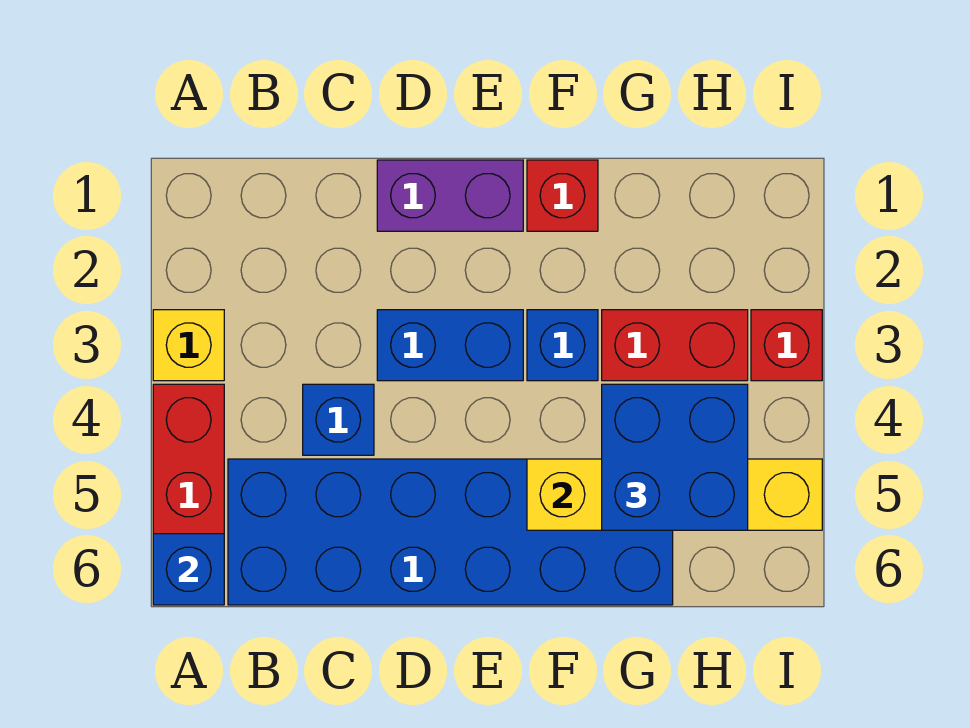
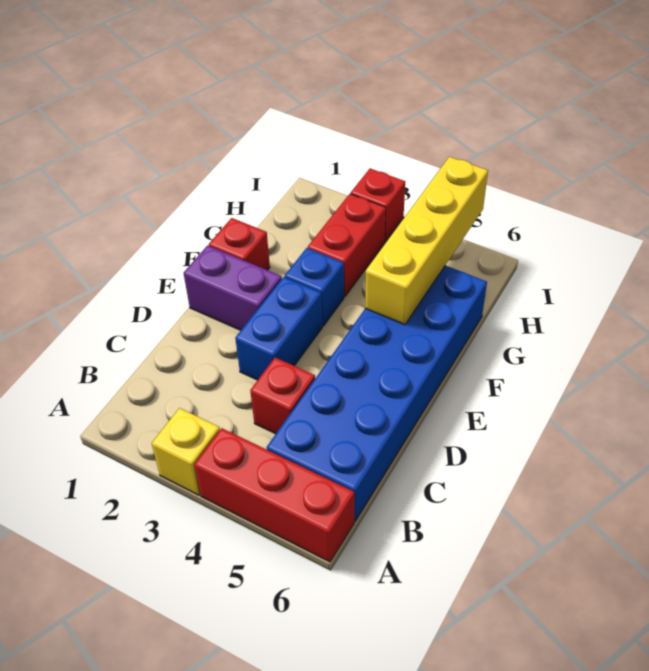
blue 1x1 brick [153,534,224,605] -> none
blue 1x1 brick [303,384,374,455] -> red 1x1 brick [250,358,315,434]
purple 1x2 brick [377,160,523,231] -> purple 1x2 brick turned to [184,246,282,330]
blue 2x2 brick [602,384,748,530] -> none

